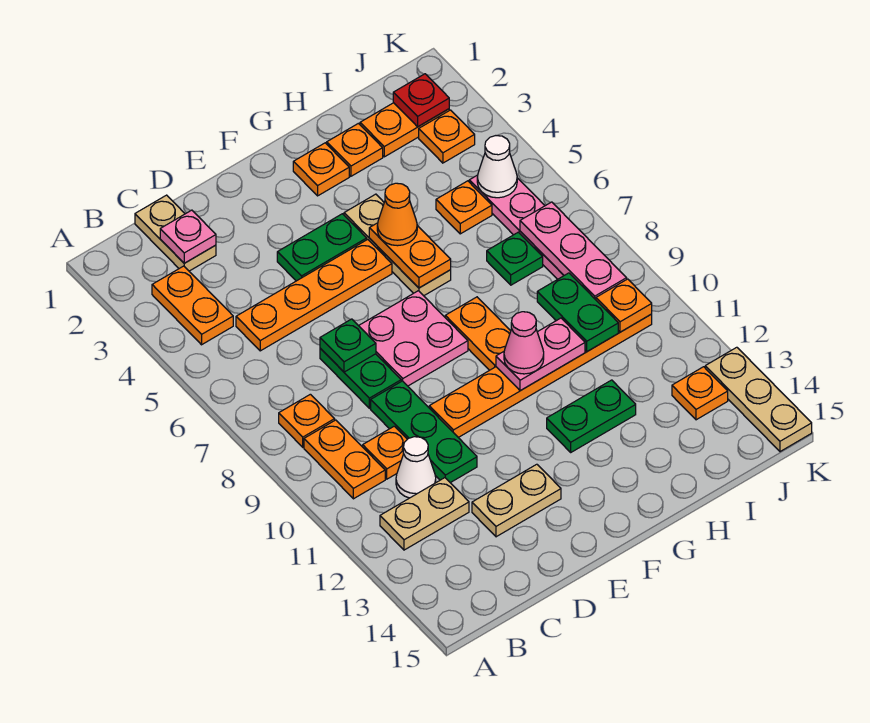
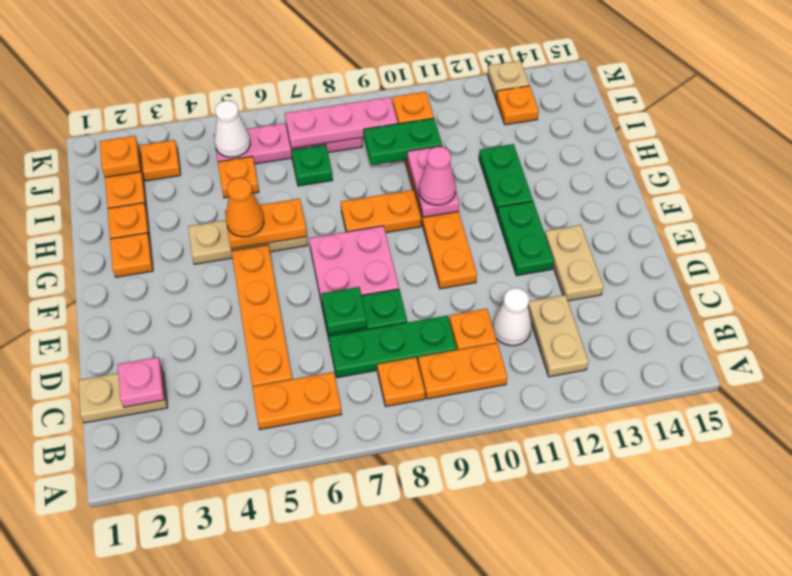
orange 1x2 plate [152,266,233,345] -> orange 1x2 plate moved to [252,372,342,429]
green 1x3 plate [371,381,477,483] -> green 1x3 plate moved to [329,316,457,378]
green 1x2 plate [277,214,367,281] -> green 1x2 plate moved to [497,201,554,276]
red 1x1 plate [393,74,449,127] -> orange 1x1 plate [100,136,141,177]
tan 1x3 plate [705,347,812,452] -> tan 1x1 plate [488,61,529,98]

